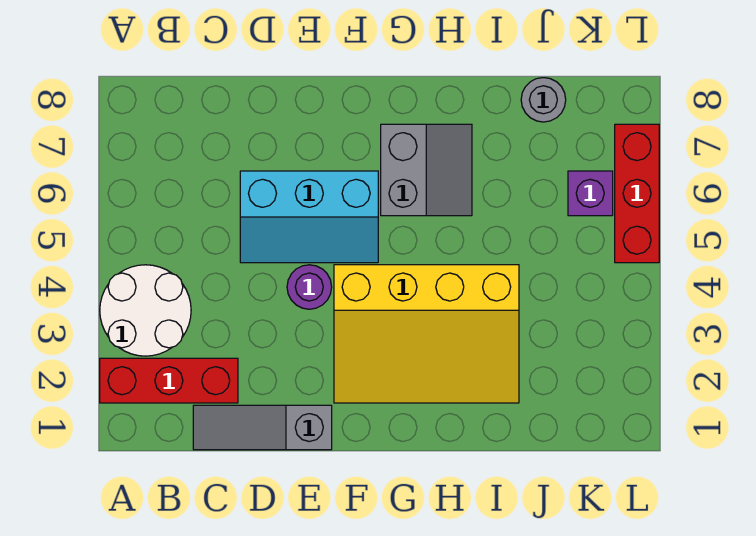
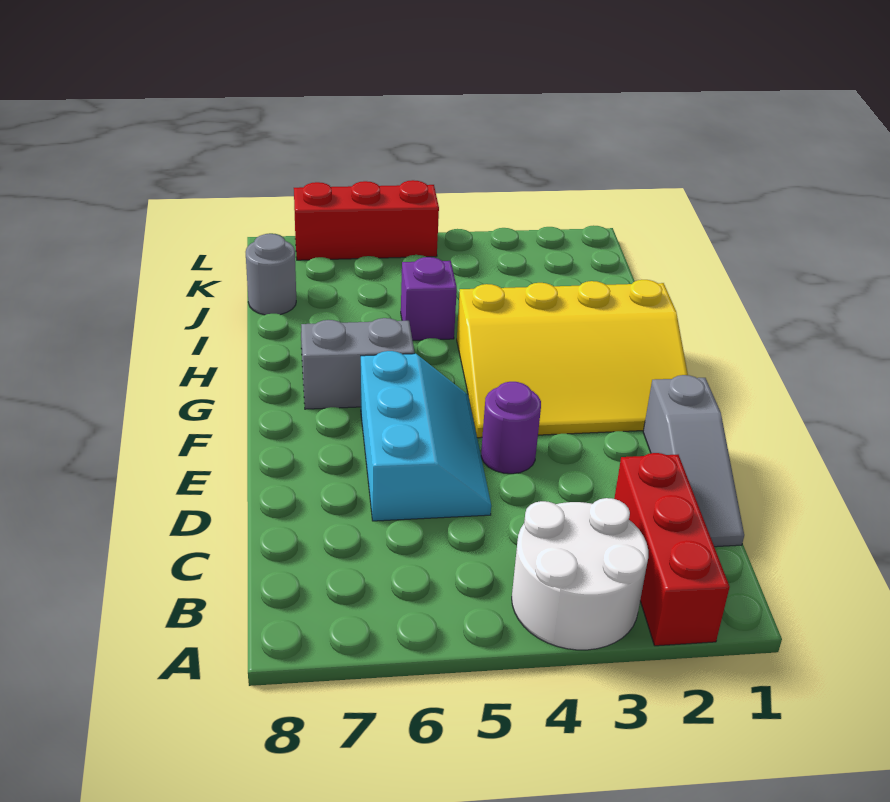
yellow 3x4 slope [334,265,519,403] -> yellow 3x4 slope turned to [457,280,688,438]
purple 1x1 brick [568,171,613,216] -> purple 1x1 brick moved to [401,257,457,340]

